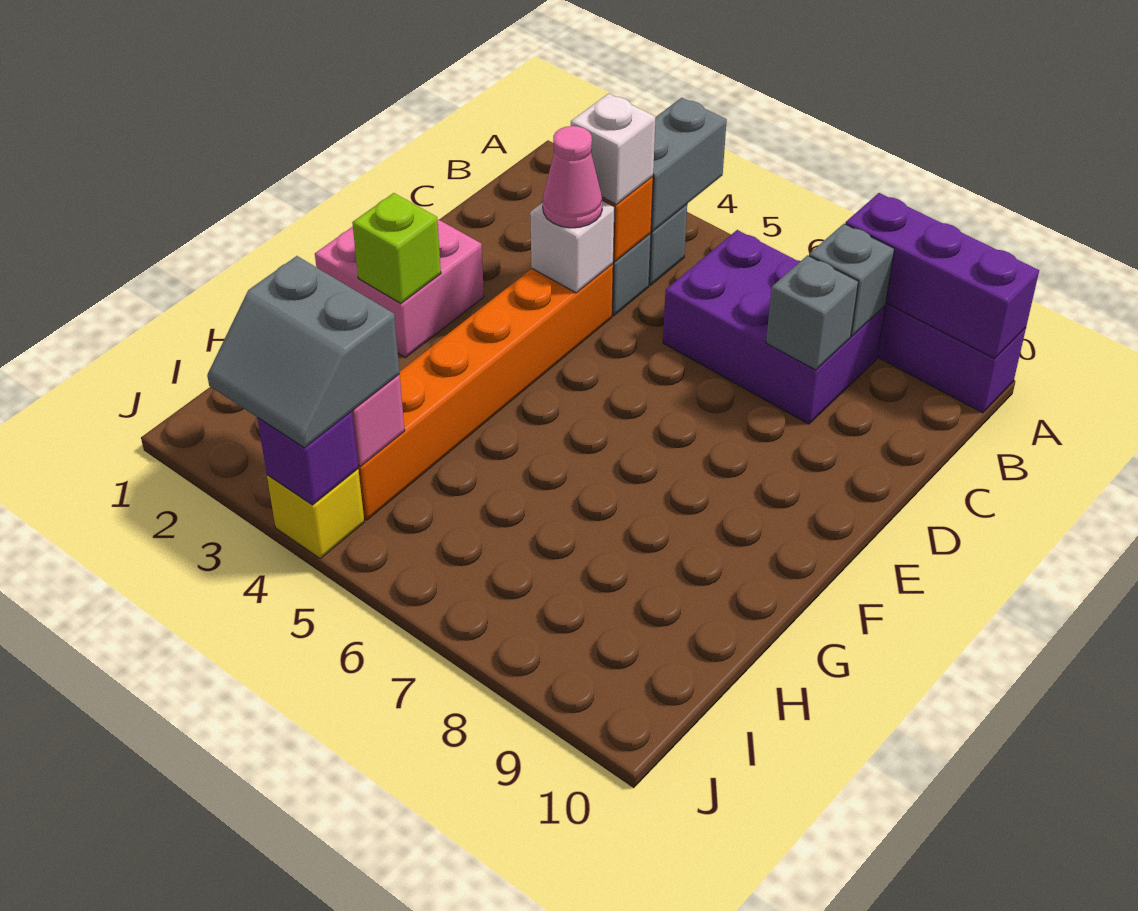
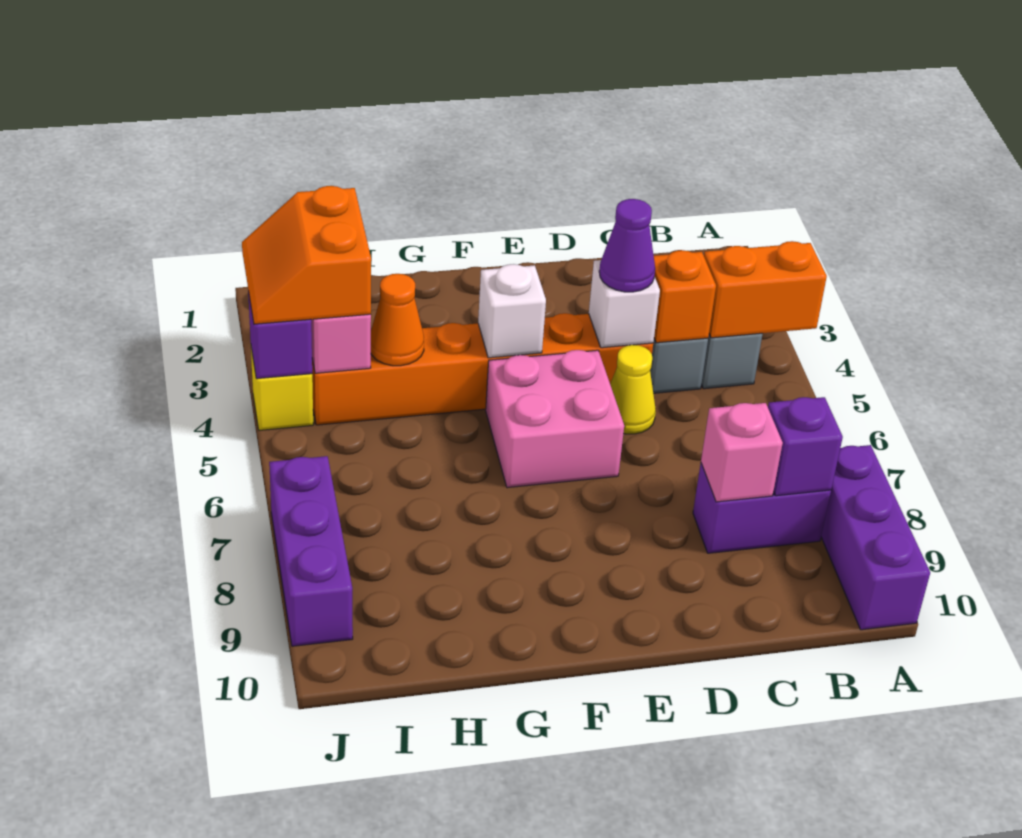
grey 1x2 brick [651,98,727,231] -> orange 1x2 brick [704,241,827,338]
purple 1x3 brick [845,193,1039,359] -> purple 1x3 brick moved to [269,456,353,646]
purple 2x3 brick [663,230,885,424] -> purple 1x2 brick [693,464,831,553]
grey 1x1 brick [809,224,894,336] -> purple 1x1 brick [768,397,843,496]
white 1x1 brick [571,93,655,204] -> white 1x1 brick moved to [478,264,546,358]
grey 1x1 brick [766,255,858,370] -> pink 1x1 brick [701,403,783,502]
pink 1x1 cone [543,126,602,228] -> purple 1x1 cone [599,199,655,292]
none -> yellow 1x1 cone [610,345,656,434]
pink 2x2 brick [315,220,484,358] -> pink 2x2 brick moved to [486,350,624,488]
lime 1x1 brick [352,193,441,303] -> none
none -> orange 1x1 cone [371,274,424,366]
grey 2x2 slope [207,256,400,448] -> orange 2x2 slope [242,186,371,324]

